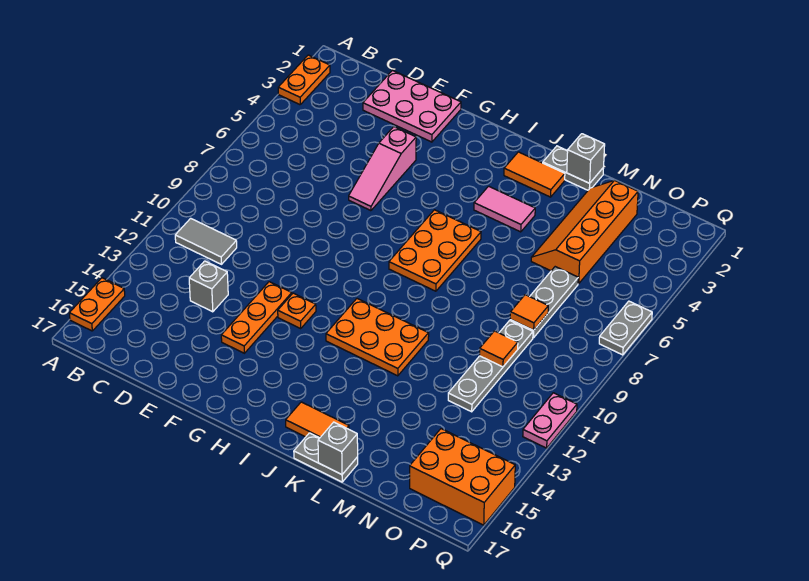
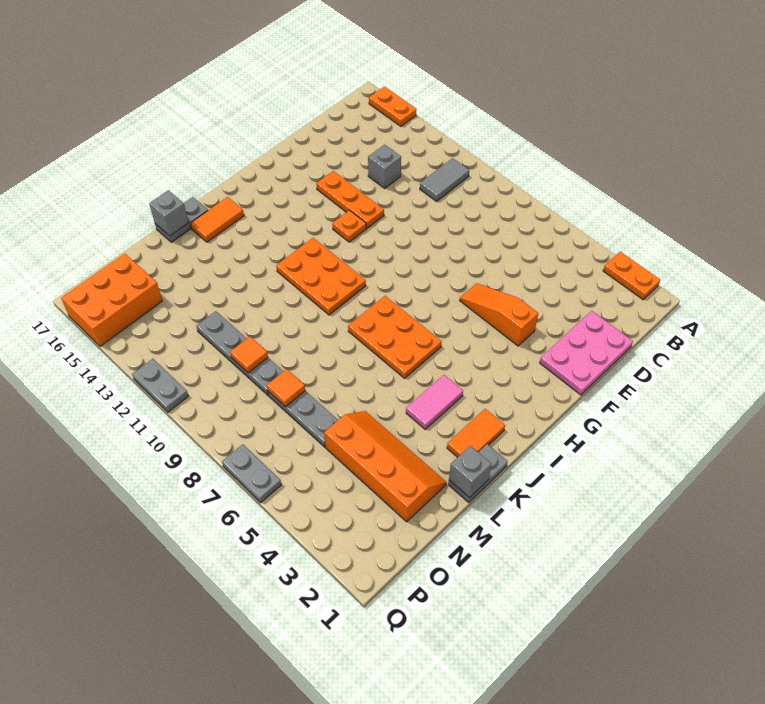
pink 1x3 slope [349,127,416,211] -> orange 1x3 slope [460,283,538,346]
orange 2x3 plate [326,299,429,376] -> orange 2x3 plate turned to [276,238,366,315]
pink 1x2 plate [523,393,577,448] -> grey 1x2 plate [132,359,188,412]

